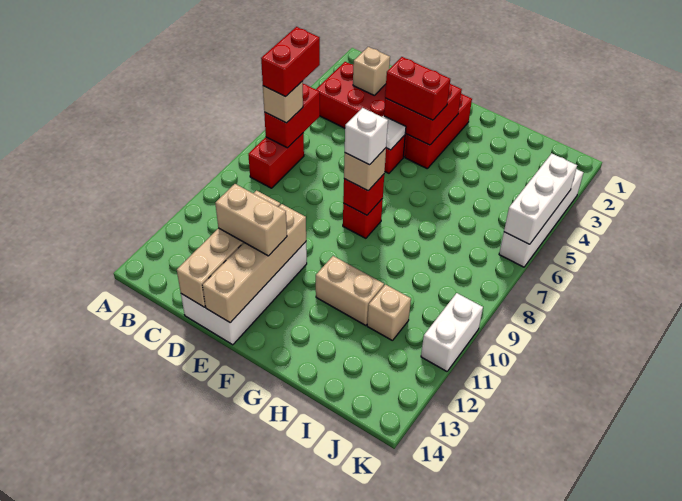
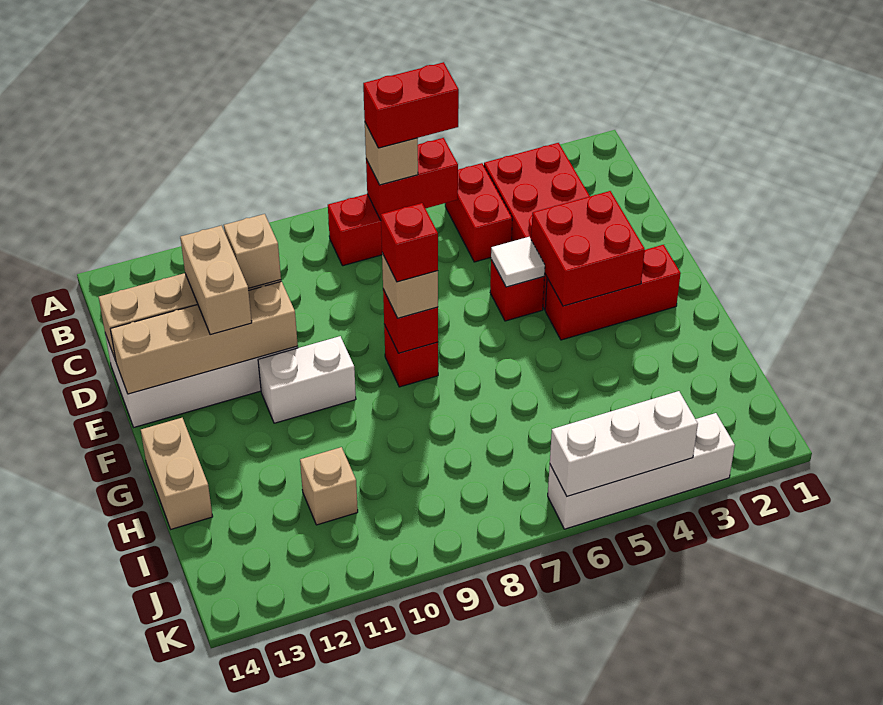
tan 1x1 brick [353,47,390,95] -> tan 1x1 brick moved to [224,214,281,288]
red 1x2 brick [385,57,450,120] -> red 1x2 brick moved to [445,163,512,262]
white 1x1 brick [345,108,388,165] -> red 1x1 brick [381,203,438,282]
tan 1x2 brick [316,256,384,326] -> tan 1x2 brick moved to [141,418,213,529]
white 1x2 brick [421,293,483,371] -> white 1x2 brick moved to [258,336,356,423]

